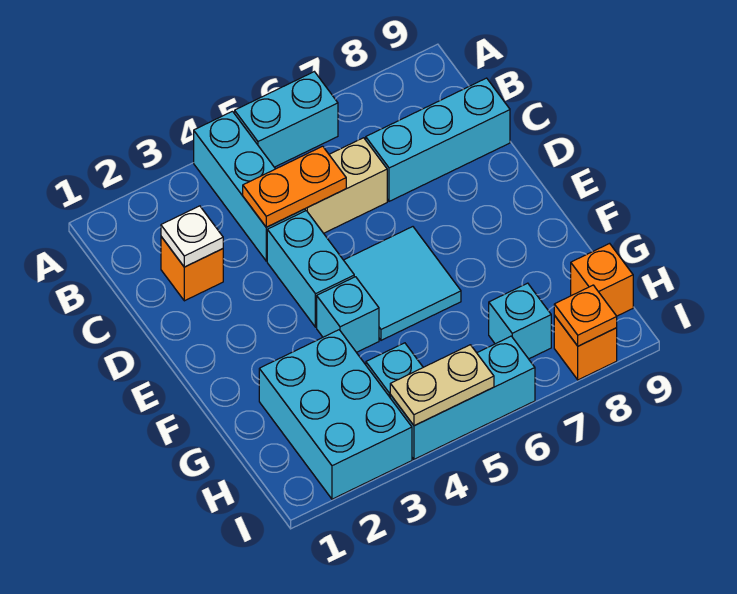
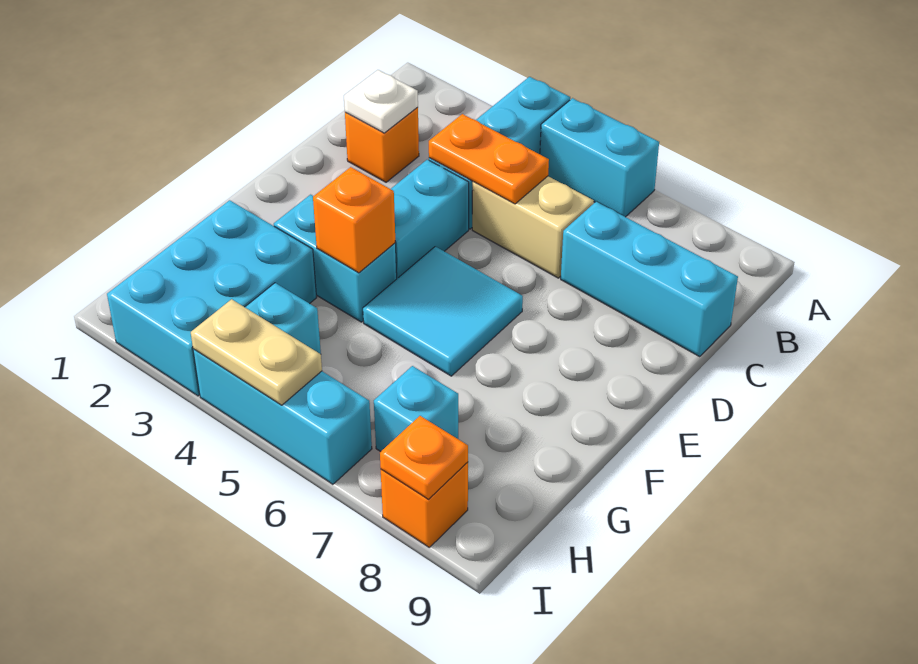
cyan 1x1 brick [317,277,379,352] -> cyan 1x2 brick [274,195,397,322]
orange 1x1 brick [571,243,633,316] -> orange 1x1 brick moved to [313,167,395,273]

